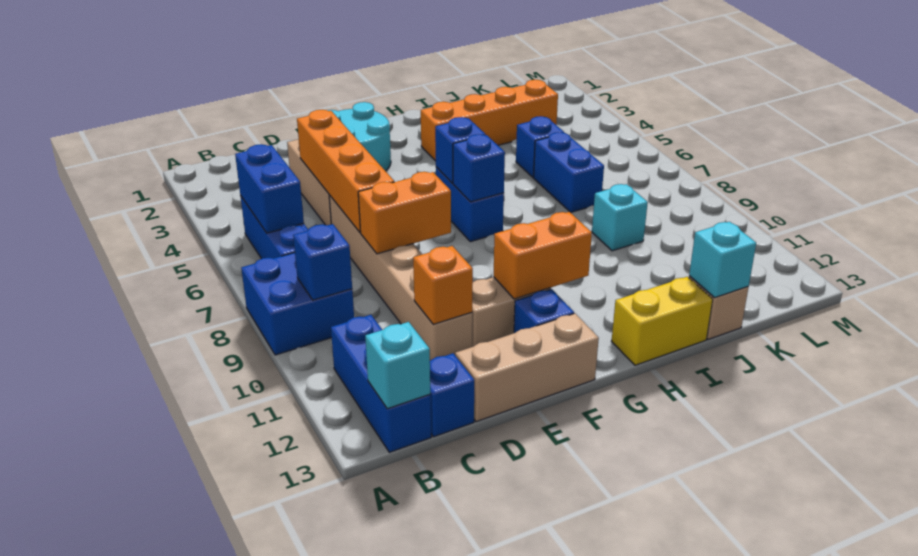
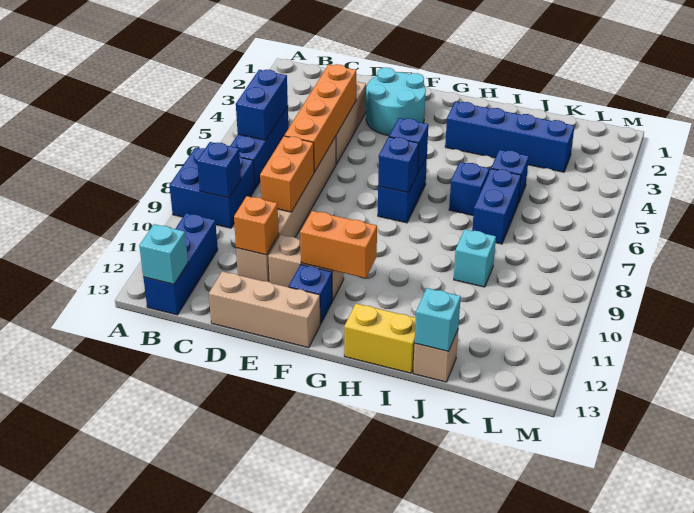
blue 1x1 brick [430,353,474,437] -> blue 1x1 brick moved to [449,162,489,215]
orange 1x2 brick [358,172,451,254] -> orange 1x2 brick turned to [260,136,314,212]
orange 1x4 brick [421,80,558,161] -> blue 1x4 brick [445,102,574,172]

